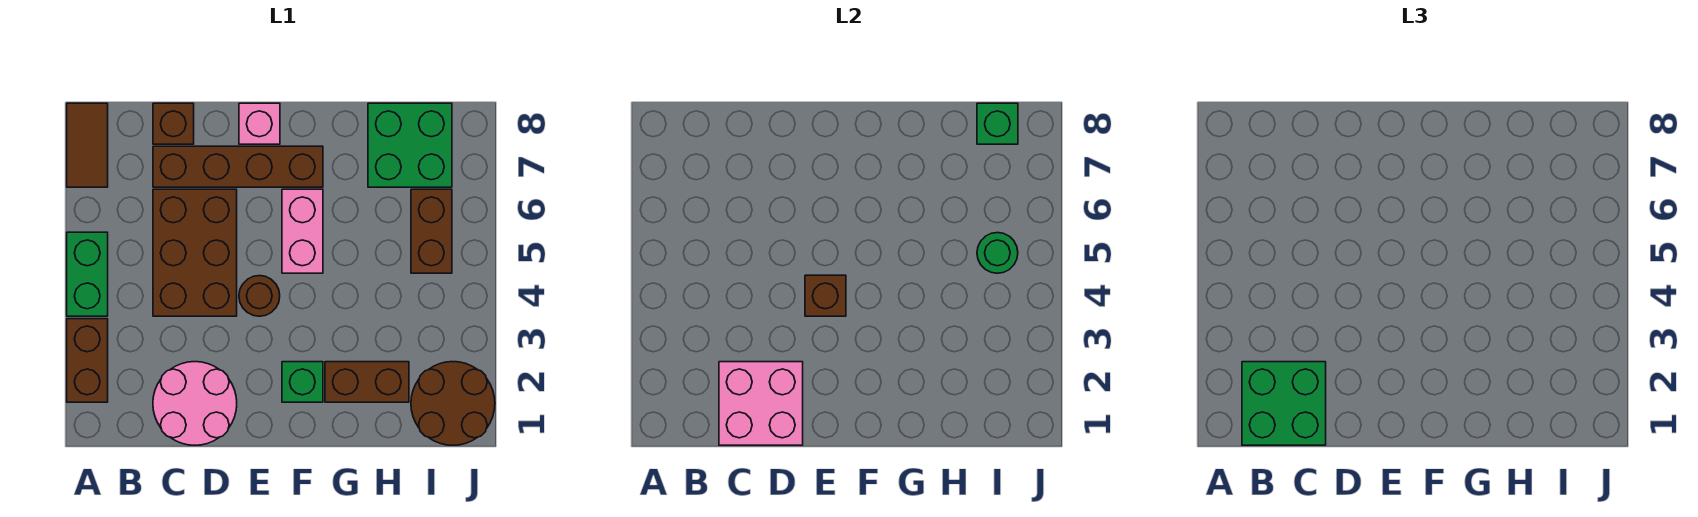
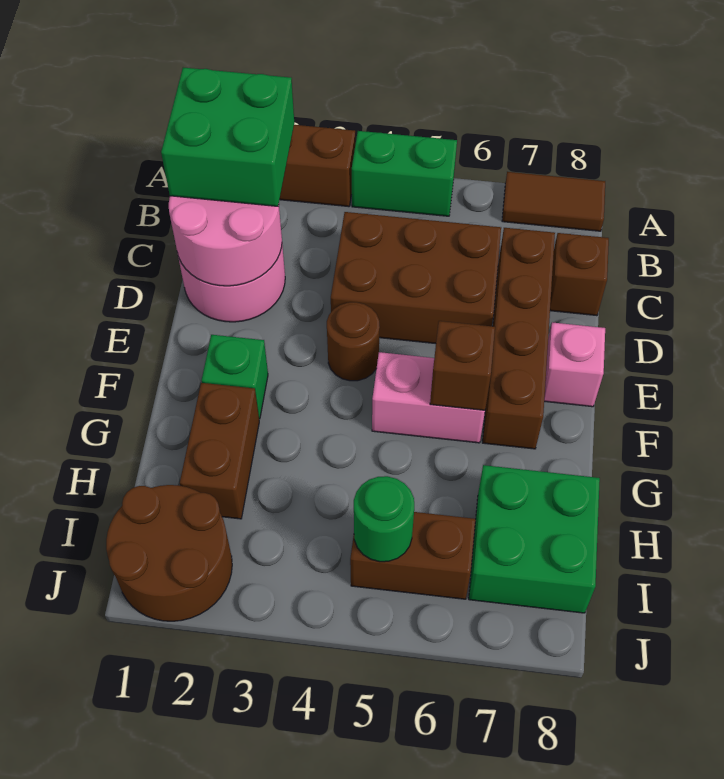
pink 2x2 brick [719,362,803,445] -> pink 2x2 round brick [169,196,282,286]
brown 1x1 brick [805,275,846,316] -> brown 1x1 brick moved to [430,321,495,410]
green 1x1 brick [977,103,1018,144] -> none

